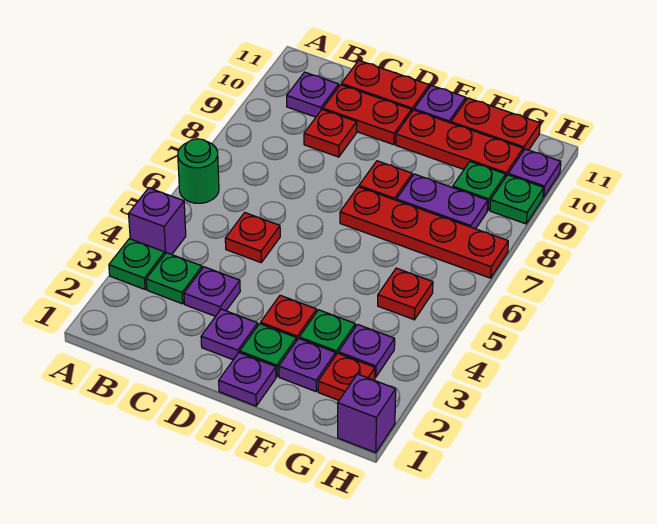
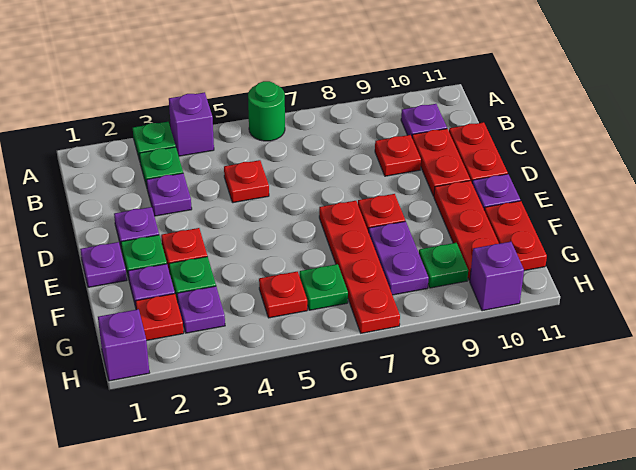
green 1x1 plate [490,175,544,224] -> green 1x1 plate moved to [300,264,348,310]
purple 1x1 plate [508,149,561,197] -> purple 1x1 brick [470,242,524,311]

